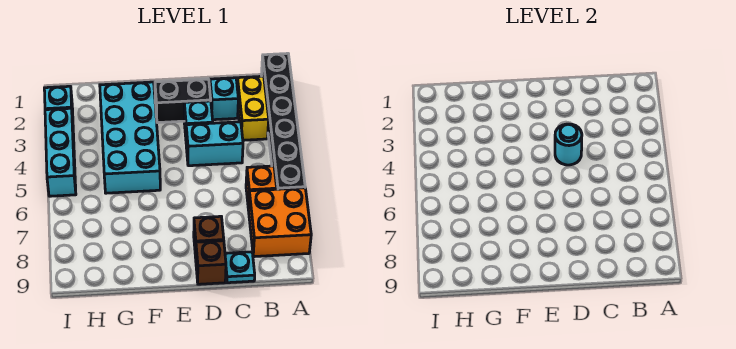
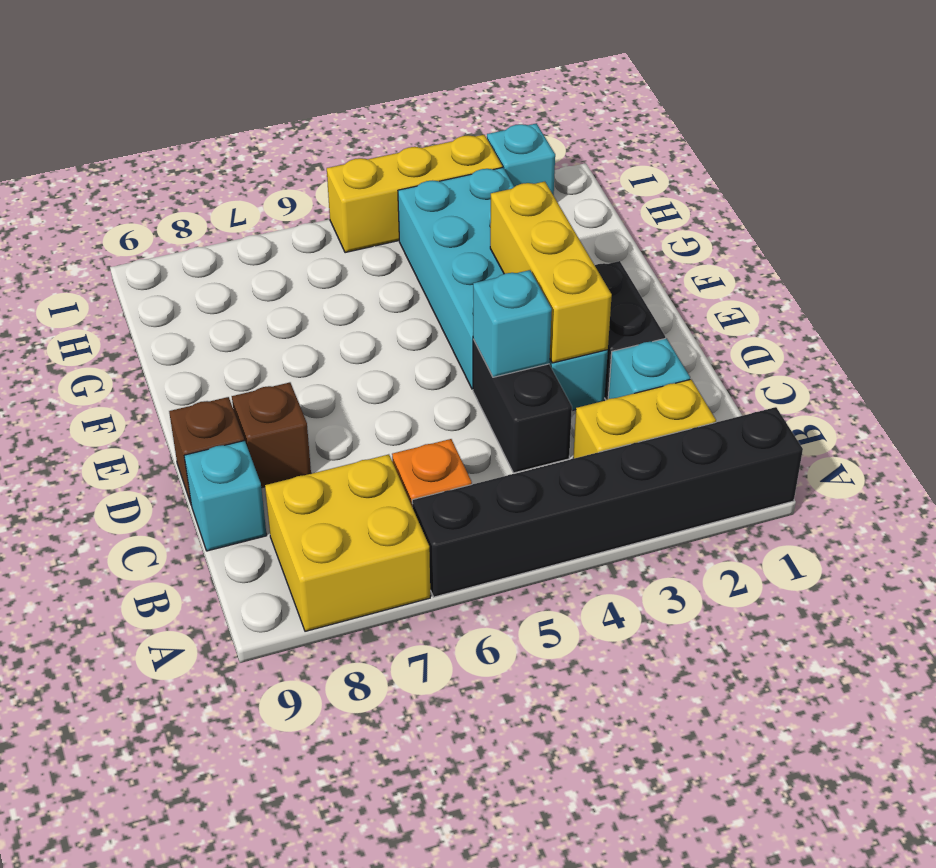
orange 2x2 brick [248,188,311,257] -> yellow 2x2 brick [265,454,430,631]
cyan 1x2 brick [186,122,243,166] -> black 1x2 brick [473,339,572,473]
cyan 1x1 plate [225,252,255,283] -> cyan 1x1 brick [184,440,267,551]
none -> yellow 1x3 brick [490,182,612,363]
cyan 1x1 round brick [555,124,582,165] -> cyan 1x1 brick [473,270,552,377]
cyan 2x4 brick [100,82,160,193] -> cyan 2x4 brick turned to [398,167,514,389]
cyan 1x3 brick [45,108,76,196] -> yellow 1x3 brick [327,135,502,253]

